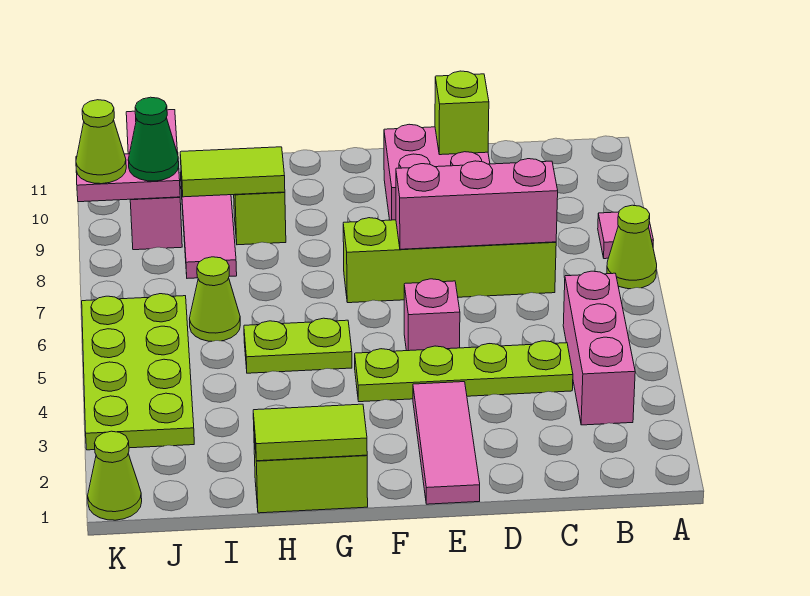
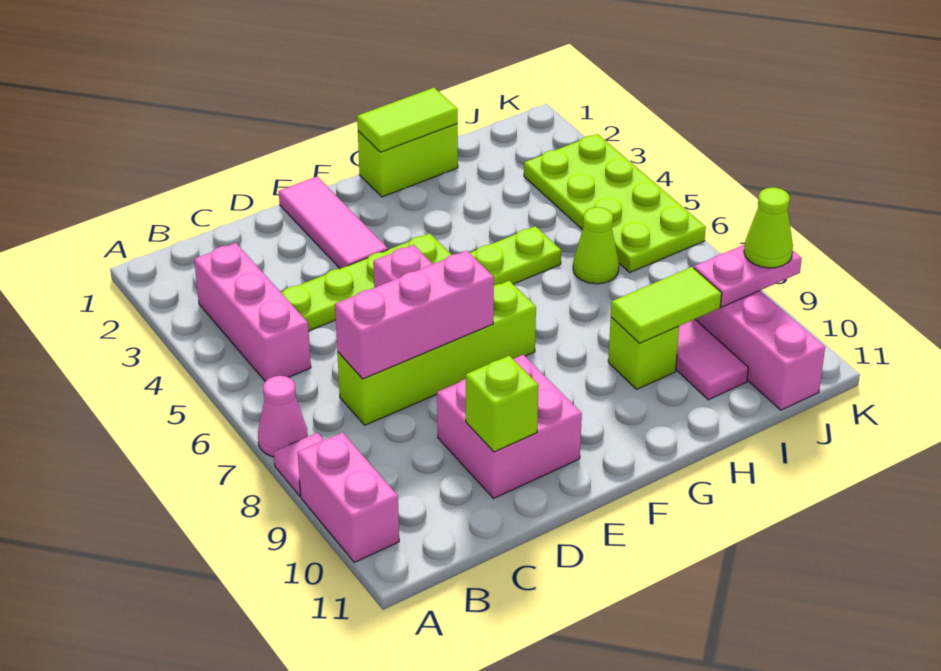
lime 1x1 cone [607,205,657,289] -> pink 1x1 cone [258,376,308,457]
none -> pink 1x2 brick [298,433,399,562]
green 1x1 cone [128,97,179,181] -> none
lime 1x1 cone [88,431,142,520] -> none

